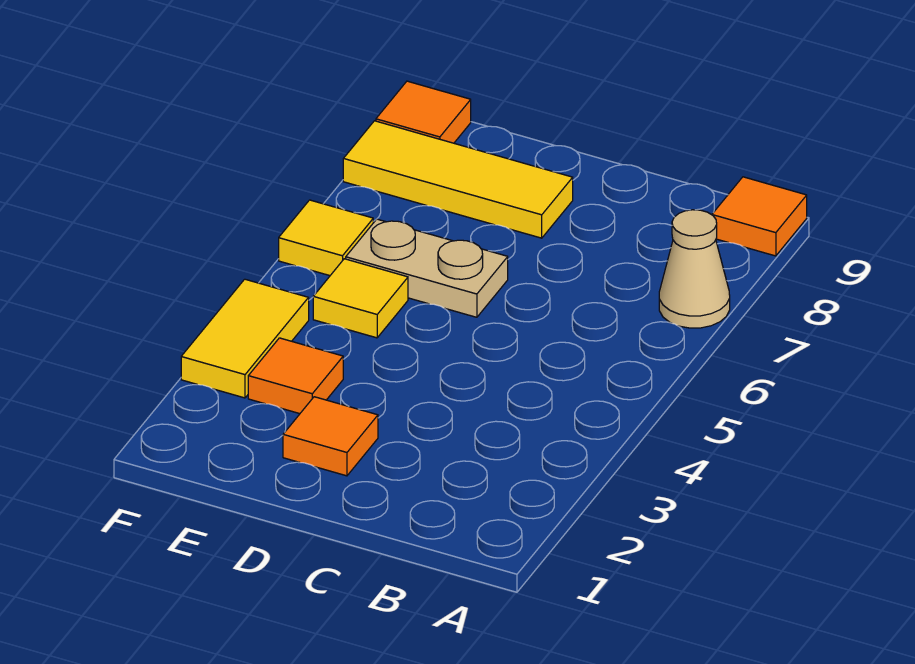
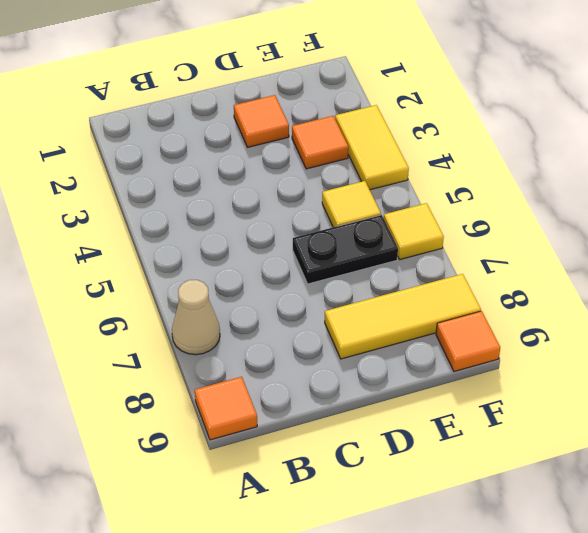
tan 1x2 plate [346,219,508,317] -> black 1x2 plate [293,215,398,284]

